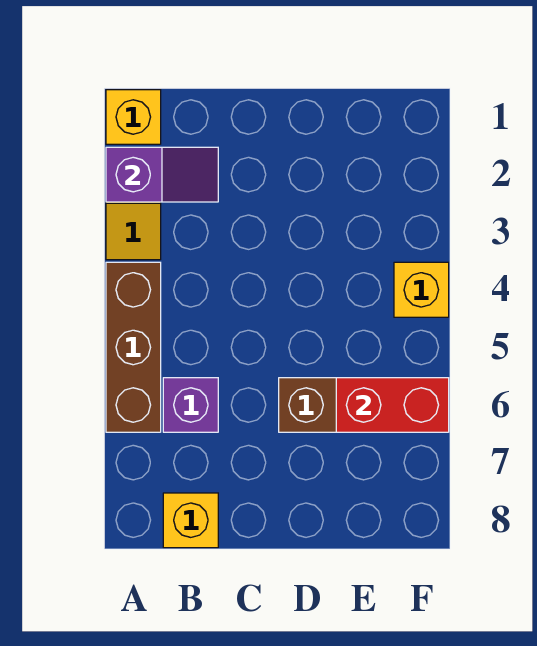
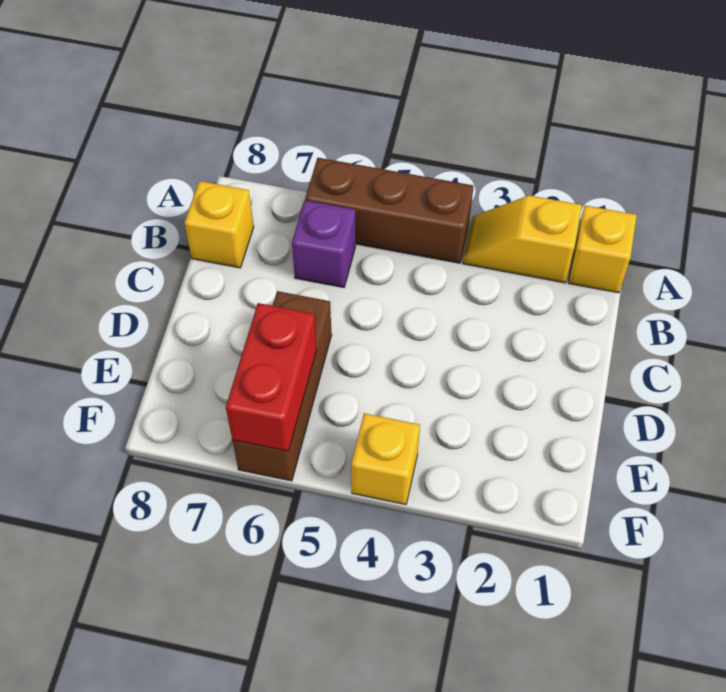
purple 1x2 slope [106,147,218,202] -> none

